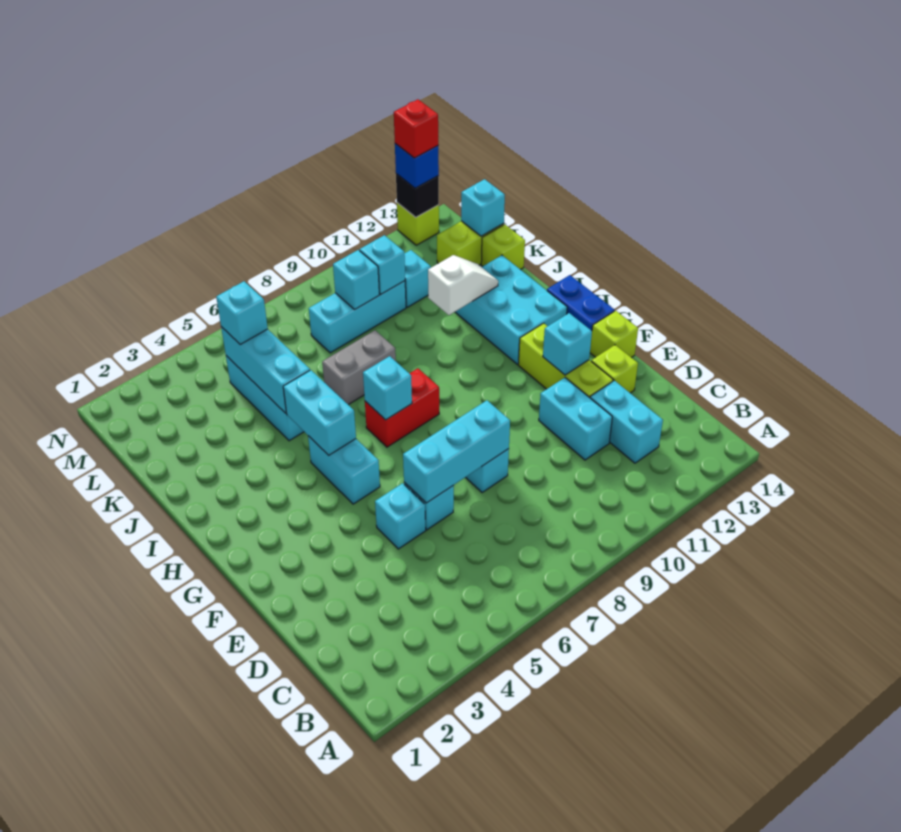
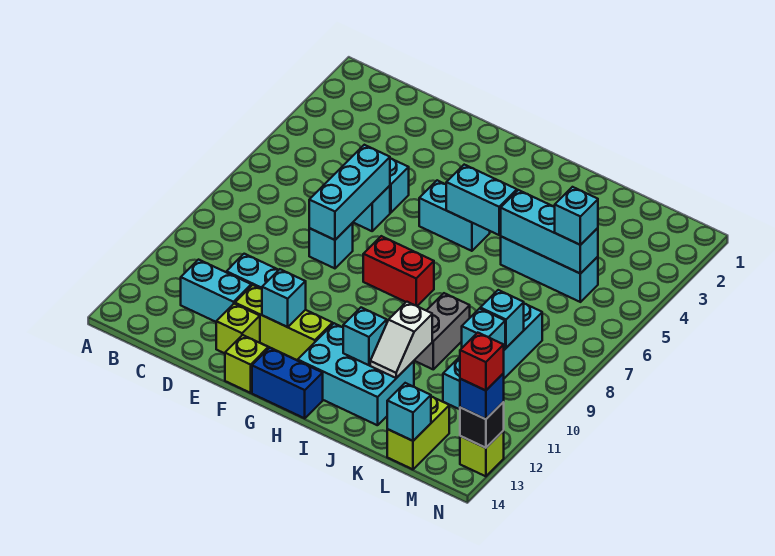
red 1x2 brick [365,368,439,447] -> red 1x2 brick turned to [363,236,434,306]
cyan 1x1 brick [363,356,412,420] -> cyan 1x1 brick moved to [343,308,387,365]
grey 1x2 brick [322,330,396,405] -> grey 1x2 brick moved to [414,293,470,369]
lime 1x1 brick [481,224,525,270] -> none

